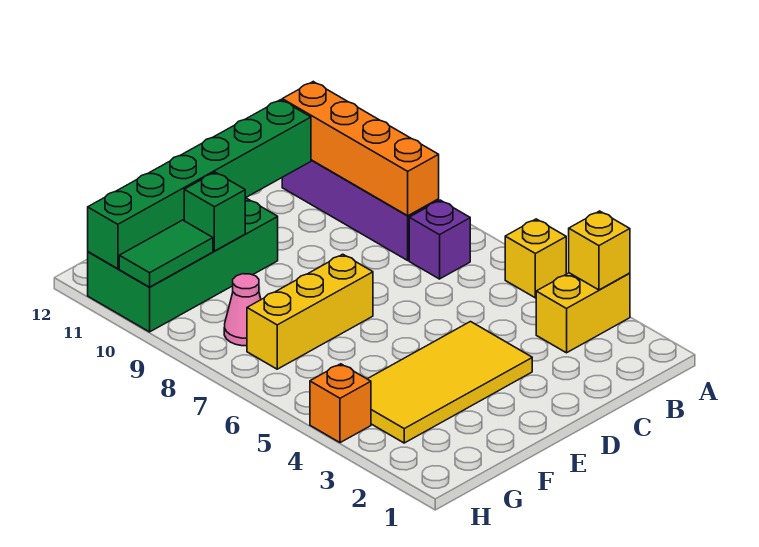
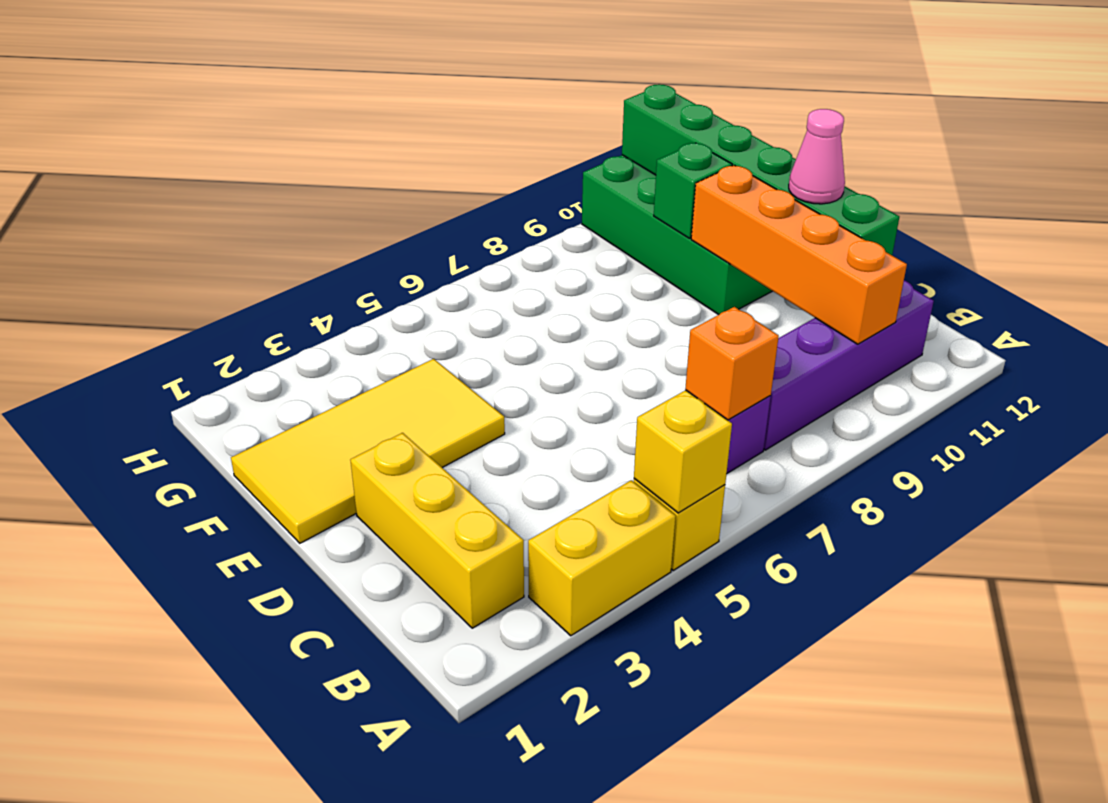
yellow 1x2 brick [536,273,630,353] -> yellow 1x2 brick turned to [528,480,676,636]
yellow 1x1 brick [569,211,630,290] -> yellow 1x1 brick moved to [634,390,732,513]
orange 1x4 brick [282,82,439,216] -> orange 1x4 brick turned to [691,165,907,344]
yellow 2x4 tile [368,322,532,443] -> yellow 2x4 tile turned to [231,359,505,543]
yellow 1x3 brick [247,254,373,369] -> yellow 1x3 brick moved to [350,433,524,628]
pink 1x1 cone [224,274,261,346] -> pink 1x1 cone moved to [789,109,845,204]
green 1x2 tile [119,220,213,287] -> none
orange 1x1 brick [310,364,371,443] -> orange 1x1 brick moved to [685,307,779,420]

